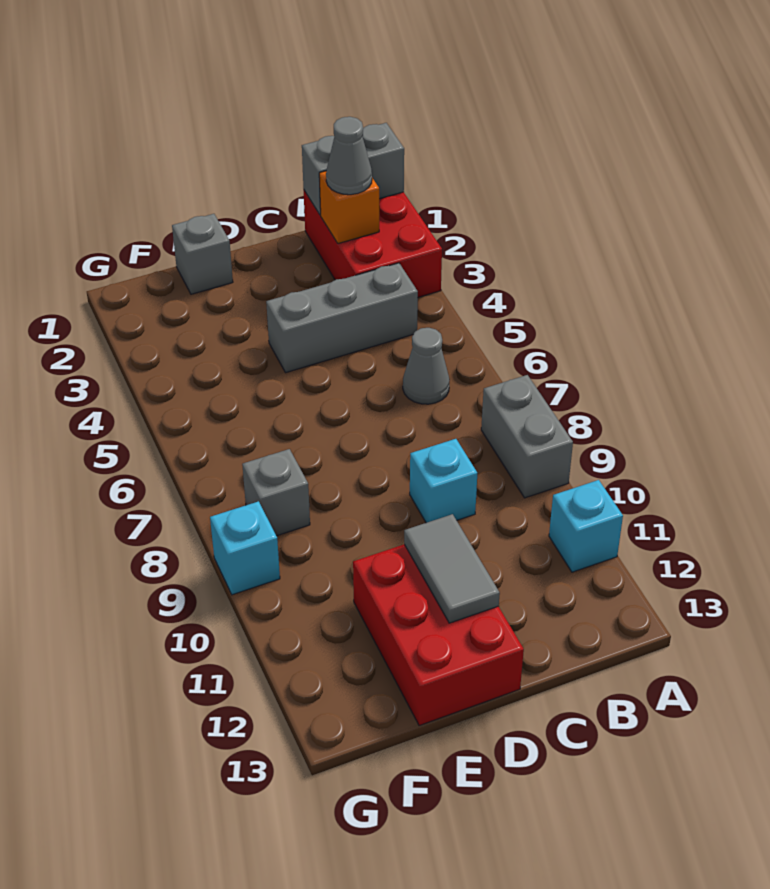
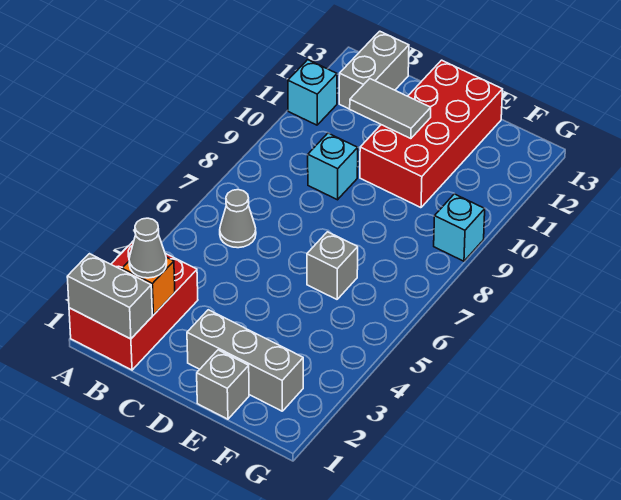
grey 1x2 brick [481,375,573,498] -> grey 1x2 brick moved to [339,31,409,109]
grey 1x3 brick [266,263,418,373] -> grey 1x3 brick moved to [187,310,303,411]
red 2x3 brick [353,544,524,726] -> red 2x4 brick [360,60,502,208]
grey 1x2 tile [404,514,500,623] -> grey 1x2 tile turned to [350,79,431,139]
grey 1x1 brick [242,449,310,536] -> grey 1x1 brick moved to [307,232,358,299]

